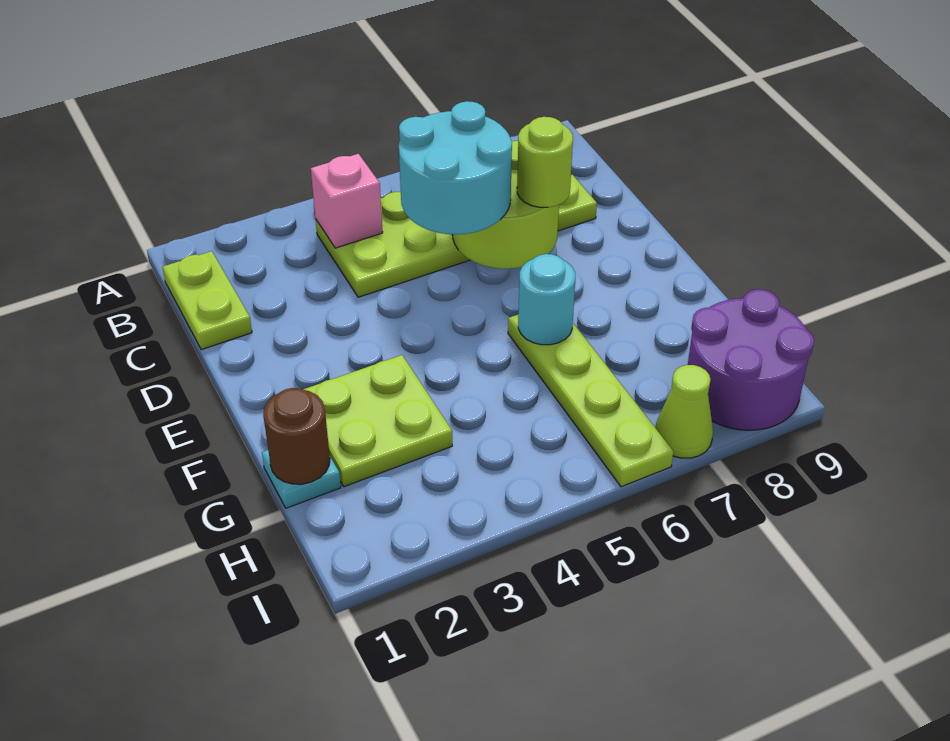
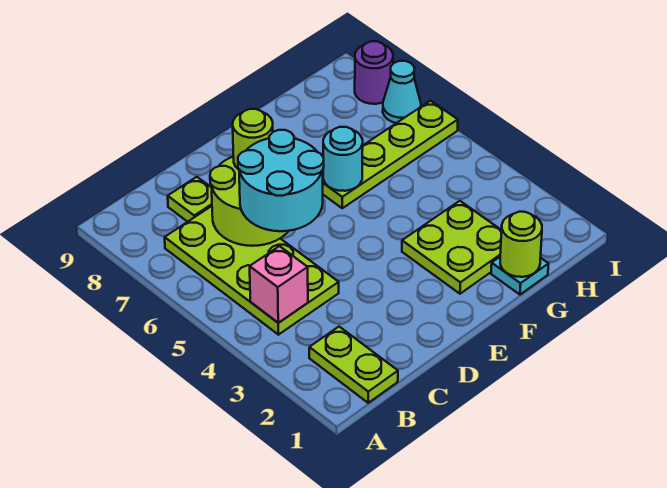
lime 1x2 plate [163,251,252,350] -> lime 1x2 plate turned to [309,327,398,403]
brown 1x1 round brick [263,388,330,484] -> lime 1x1 round brick [500,212,542,277]
purple 2x2 round brick [688,289,814,430] -> purple 1x1 round brick [355,41,393,104]
lime 1x1 cone [655,365,713,458] -> cyan 1x1 cone [383,61,421,123]

